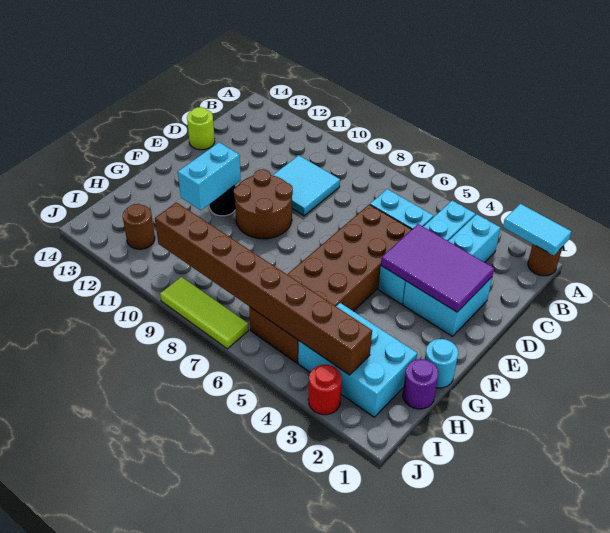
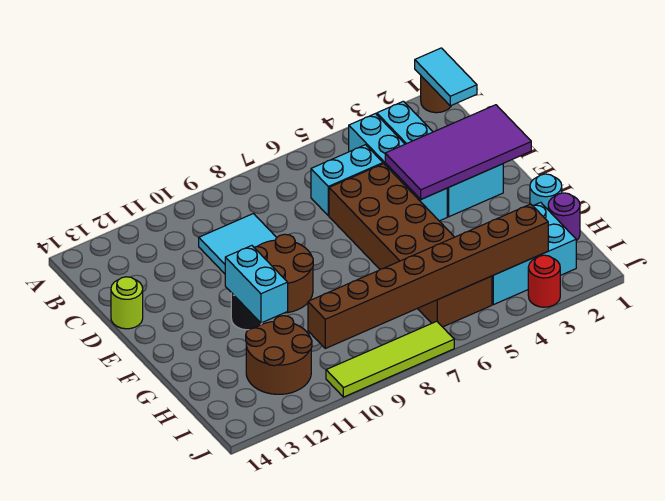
cyan 1x2 tile [503,204,571,255] -> cyan 1x2 tile turned to [415,48,477,106]
purple 2x3 tile [381,224,494,312] -> purple 2x4 tile [385,105,531,199]
brown 1x1 round brick [123,204,155,249] -> brown 2x2 round brick [246,316,312,394]
lime 1x3 tile [160,277,248,349] -> lime 1x4 tile [326,321,454,397]

